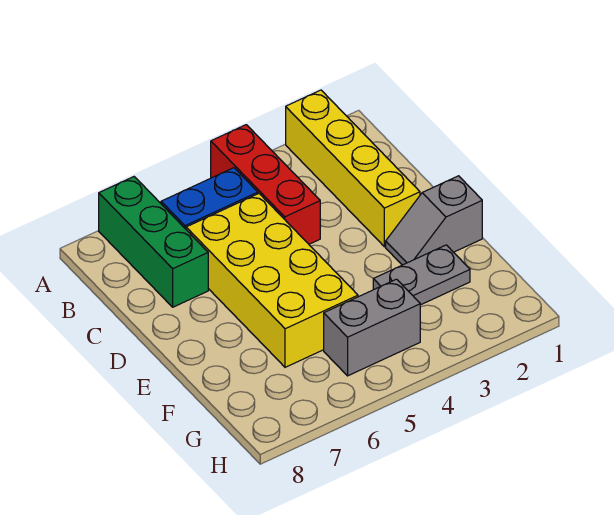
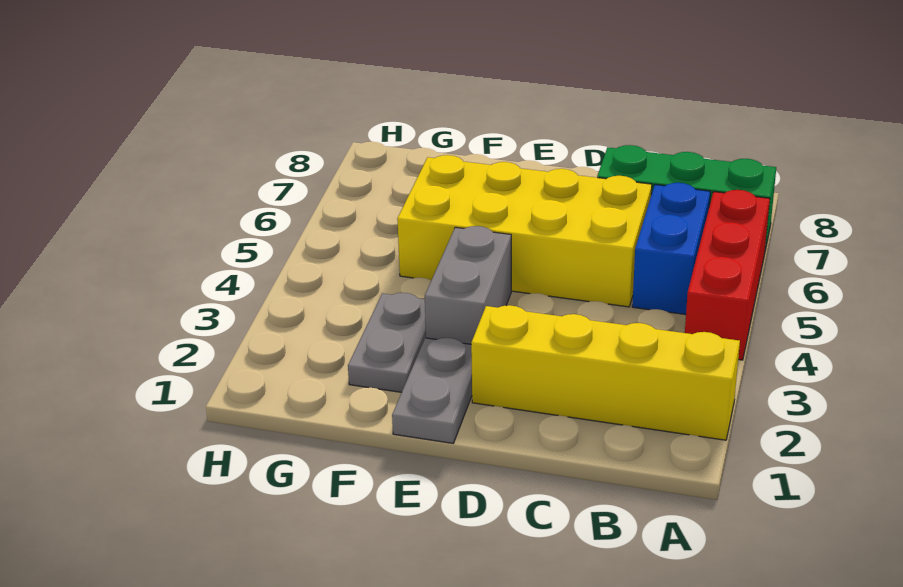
red 1x3 brick [211,125,320,244] -> red 1x3 brick turned to [685,190,770,360]
grey 1x2 slope [386,176,482,265] -> grey 1x2 plate [392,338,472,443]
grey 1x2 brick [324,279,420,376] -> grey 1x2 brick moved to [425,226,511,344]

